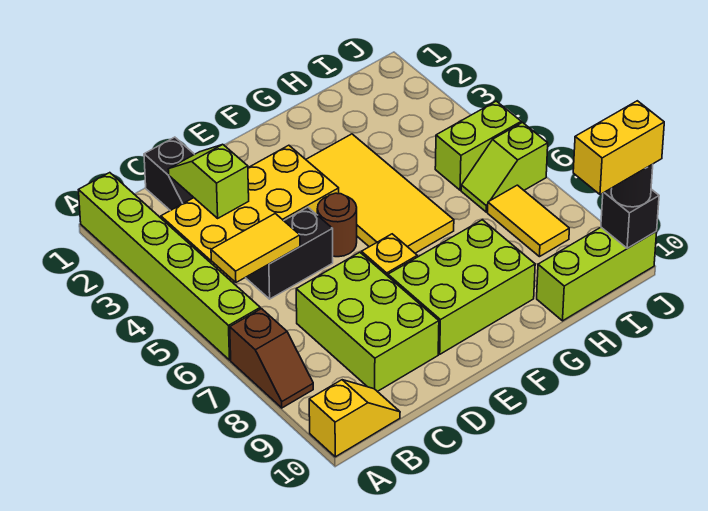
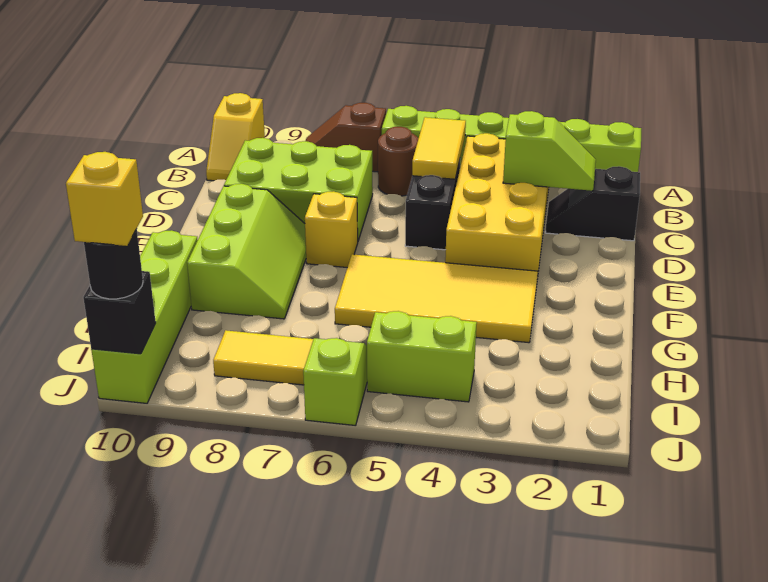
brown 1x1 round brick [317,193,357,257] -> brown 1x1 round brick moved to [378,127,419,196]
lime 2x3 brick [388,220,535,354] -> lime 2x3 slope [187,184,306,319]
lime 1x3 brick [537,227,657,321] -> lime 1x4 brick [91,230,198,403]
lime 1x2 brick [435,101,521,190] -> lime 1x2 brick turned to [367,311,477,402]
yellow 1x2 brick [573,101,664,195] -> yellow 1x1 brick [66,152,143,246]

